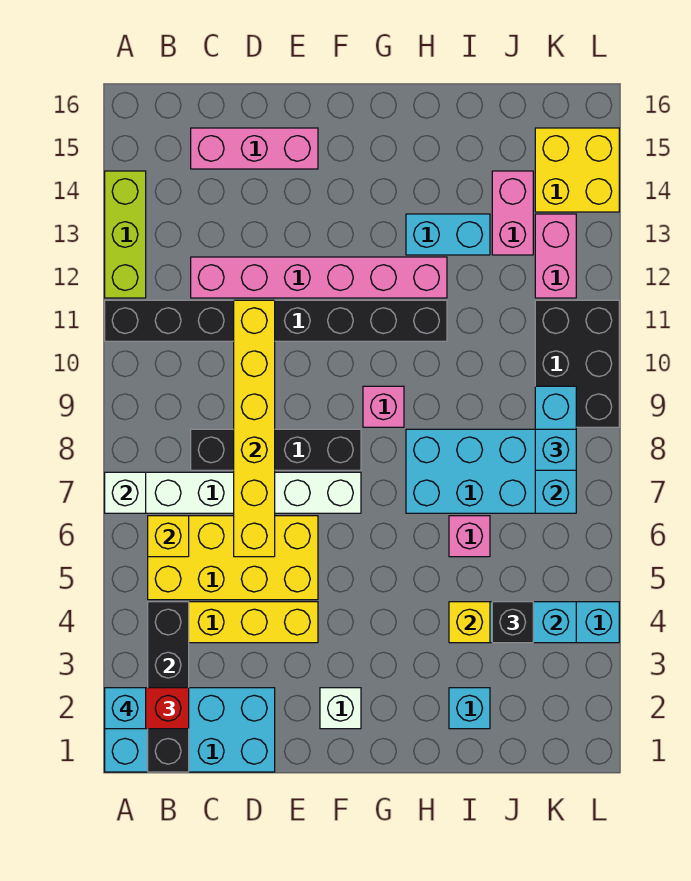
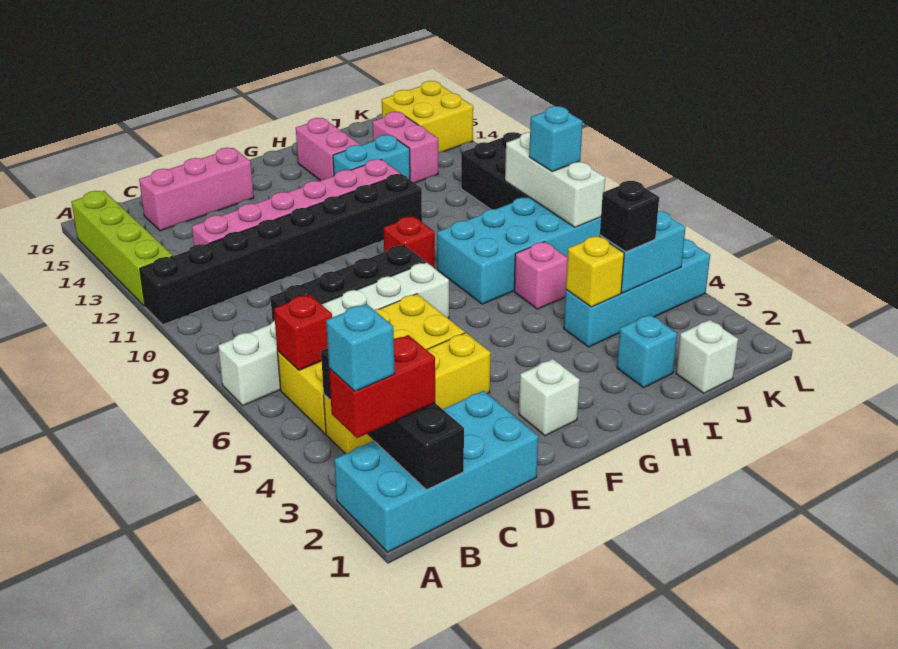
white 1x1 brick [105,472,146,513] -> white 1x1 brick moved to [676,320,738,393]
lime 1x3 brick [105,171,146,298] -> lime 1x4 brick [71,191,173,306]
yellow 1x1 brick [148,516,189,557] -> red 1x1 brick [274,294,332,370]
yellow 1x6 brick [234,300,275,557] -> none
pink 1x1 brick [363,386,404,427] -> red 1x1 brick [384,216,435,268]
cyan 1x3 brick [535,386,576,513] -> white 1x3 brick [505,132,605,227]
pink 1x2 brick [535,214,576,298] -> pink 1x2 brick moved to [296,118,360,181]

